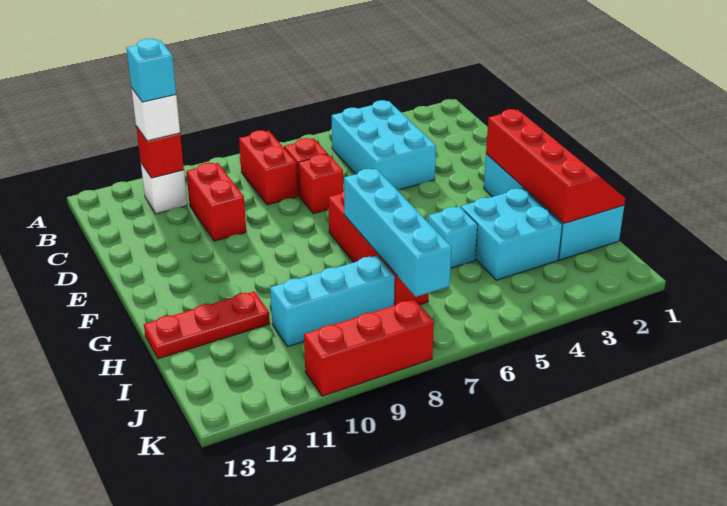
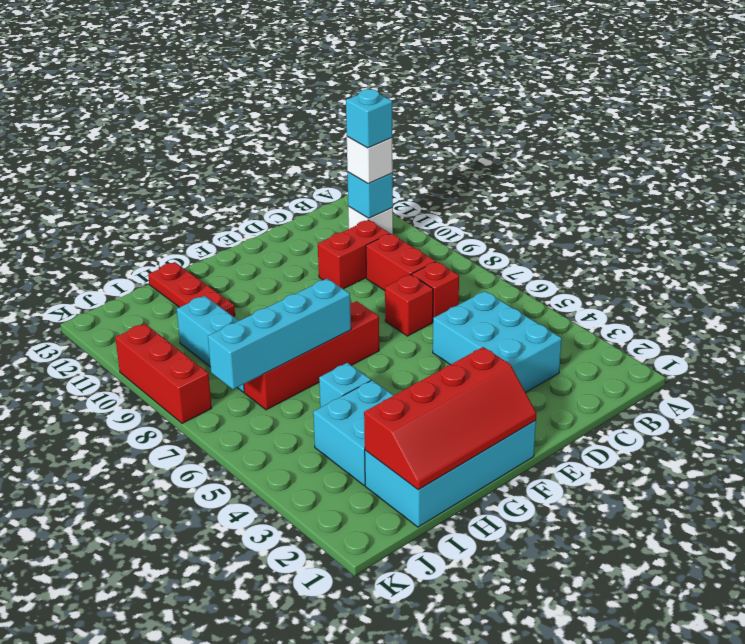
cyan 2x3 brick [332,100,436,190] -> cyan 2x3 brick turned to [433,291,562,392]
red 1x2 brick [239,130,297,205] -> red 1x2 brick turned to [366,234,435,291]
red 1x1 brick [136,126,184,178] -> cyan 1x1 brick [347,172,393,218]

